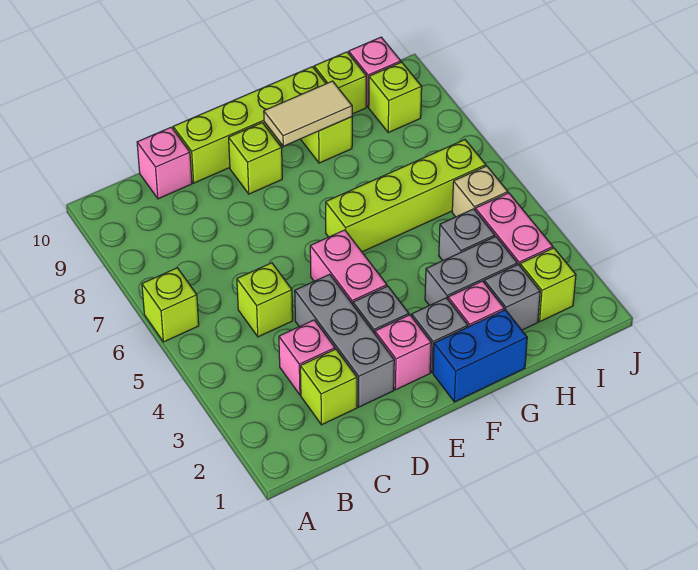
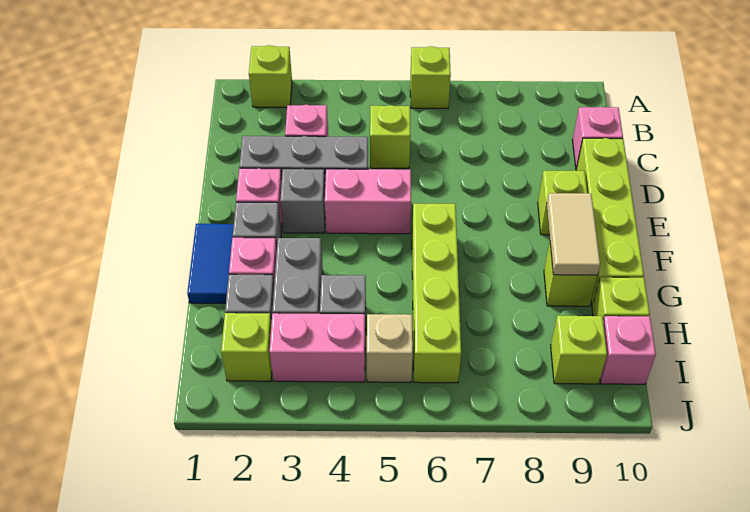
lime 1x1 brick [300,349,357,425] -> lime 1x1 brick moved to [249,45,292,107]
blue 1x2 brick [433,310,527,402] -> blue 1x2 tile [187,224,234,303]

